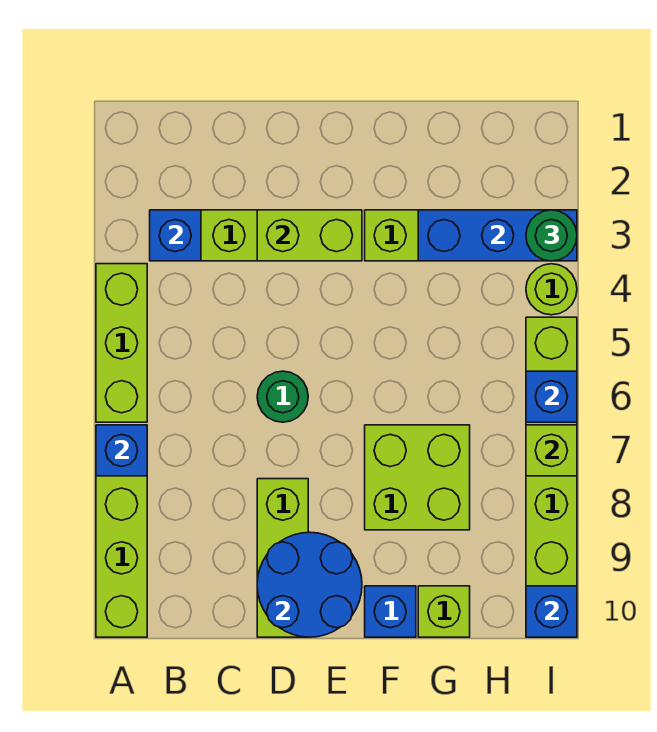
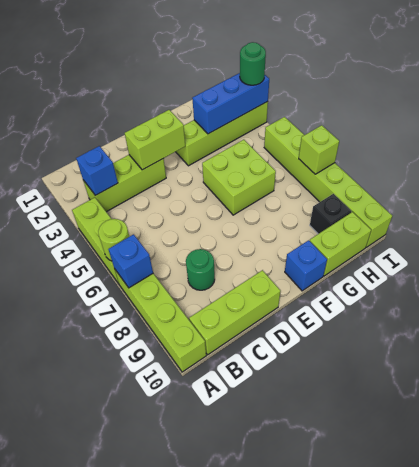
green 1x1 round brick [257,371,308,422] -> green 1x1 round brick moved to [186,249,215,290]
lime 1x3 brick [257,479,308,637] -> lime 1x3 brick turned to [189,270,280,355]
blue 2x2 round brick [257,532,362,637] -> none
lime 2x2 brick [365,425,470,530] -> lime 2x2 brick moved to [202,140,276,215]
lime 1x1 brick [418,586,470,637] -> lime 1x2 brick [310,212,371,276]
none -> black 1x1 brick [310,194,351,234]
lime 1x1 round brick [526,264,577,315] -> lime 1x1 round brick moved to [98,219,129,261]
blue 1x1 brick [526,371,577,422] -> none
blue 1x1 brick [526,586,577,637] -> none

